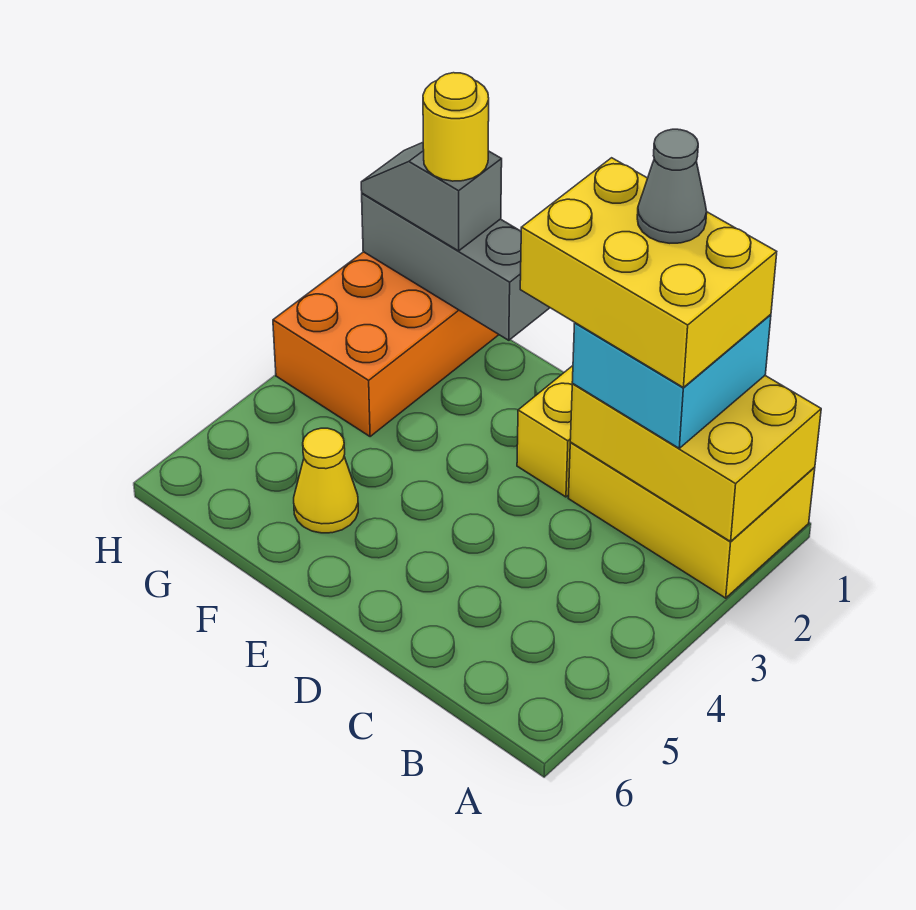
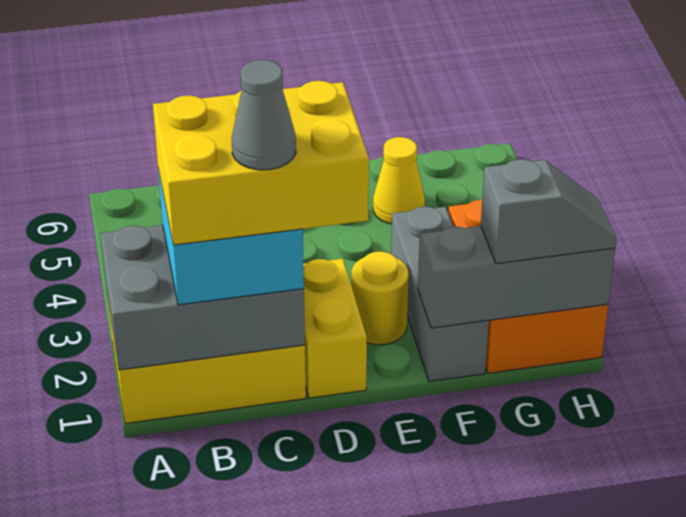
yellow 2x3 brick [570,376,821,542] -> grey 2x3 brick [100,225,305,370]
none -> grey 1x3 brick [391,207,489,381]
yellow 1x1 round brick [423,73,489,181] -> yellow 1x1 round brick moved to [351,251,409,345]

